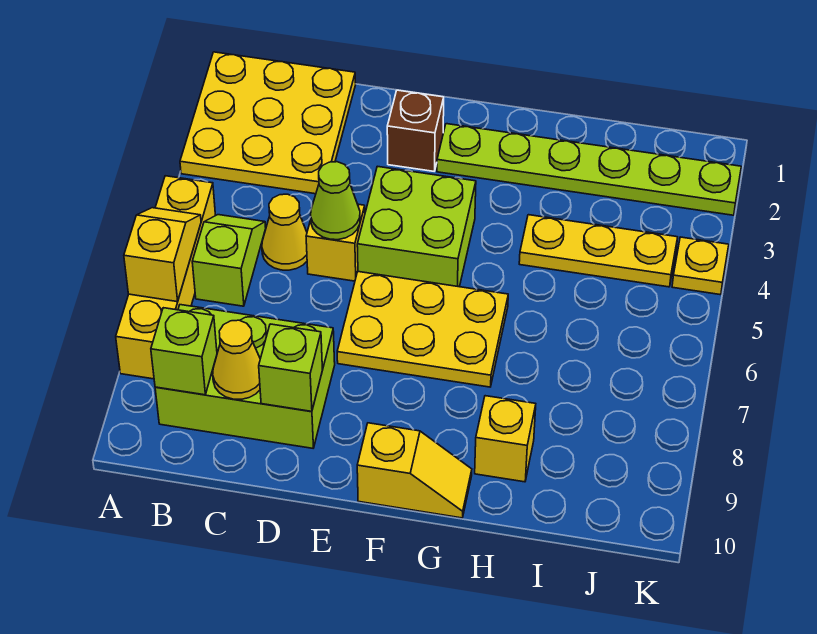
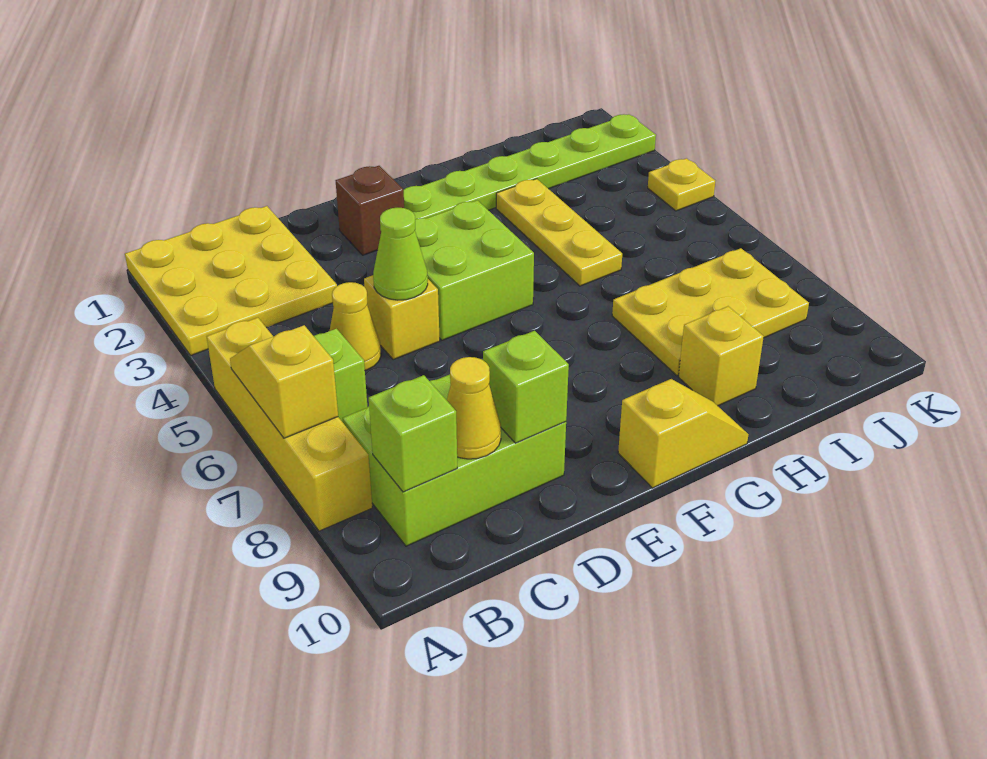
yellow 2x3 plate [337,272,508,387] -> yellow 2x3 plate moved to [612,248,809,375]
yellow 1x3 plate [519,215,678,287] -> yellow 1x3 plate turned to [496,179,622,286]

